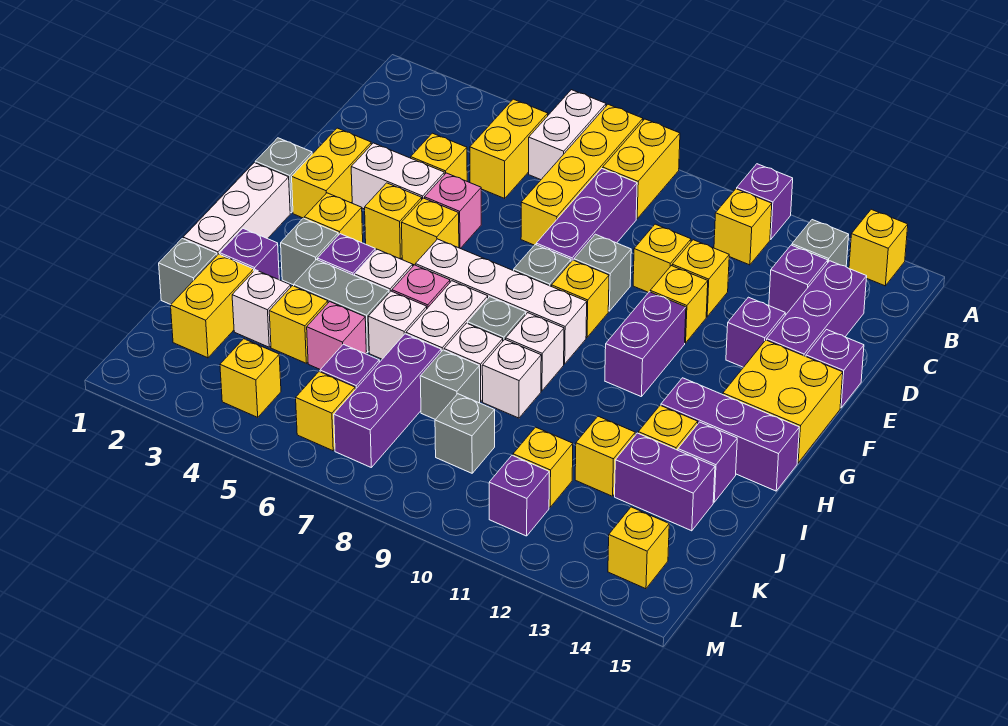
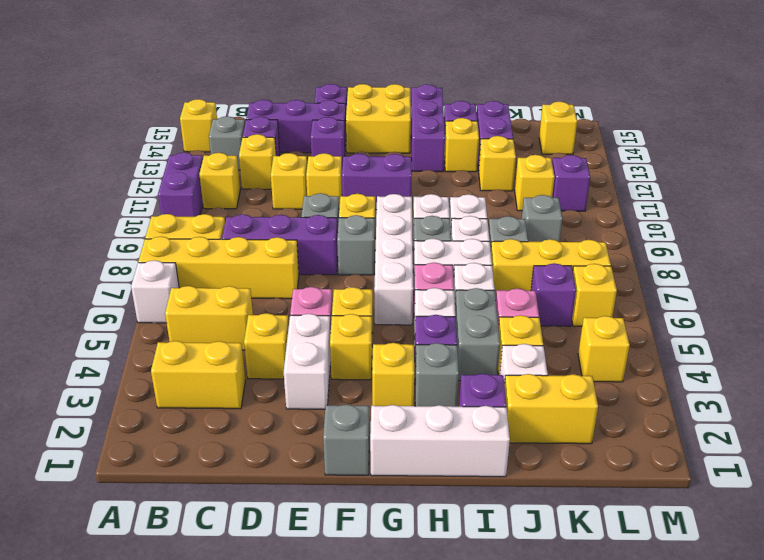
white 1x2 brick [529,90,606,180] -> white 1x1 brick [131,260,179,323]
purple 1x1 brick [737,164,793,239] -> purple 1x2 brick [158,152,203,217]
yellow 1x1 brick [633,224,691,293] -> yellow 1x1 brick moved to [239,134,276,189]
yellow 1x2 brick [292,128,372,218] -> yellow 1x2 brick moved to [151,341,245,409]
grey 1x1 brick [159,239,217,305] -> none
purple 1x3 brick [334,334,441,467] -> yellow 1x3 brick [491,239,611,298]

